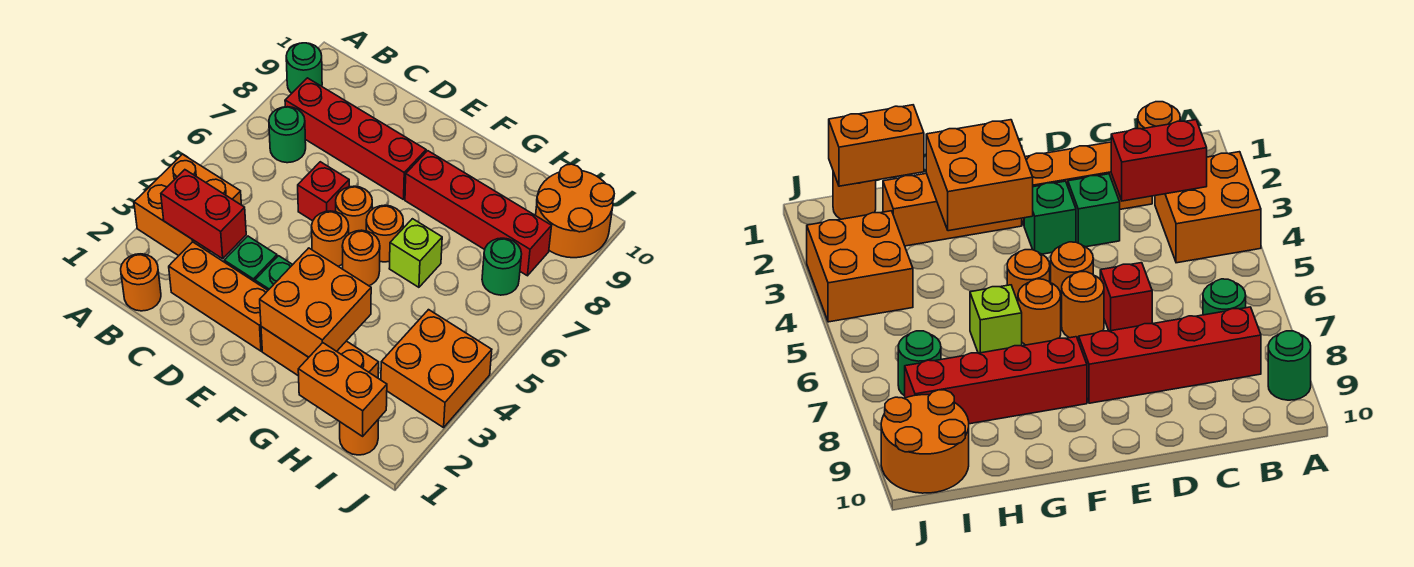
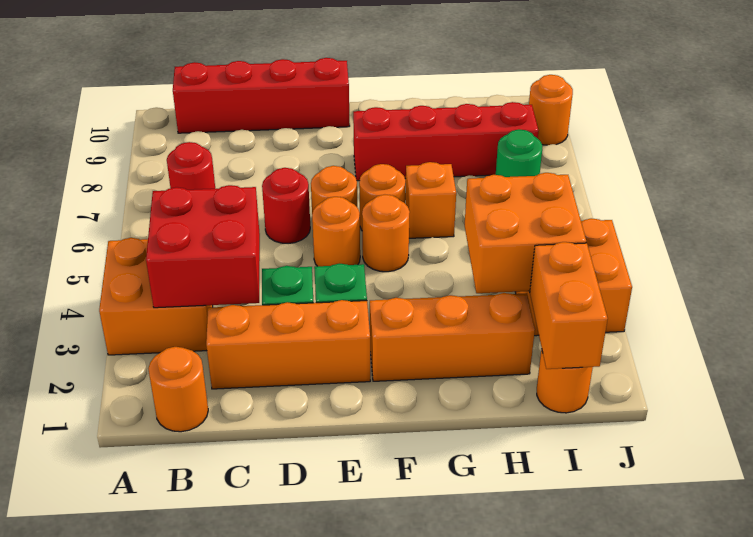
green 1x1 round brick [286,43,322,93] -> none
red 1x2 brick [161,170,246,259] -> red 2x2 brick [146,185,260,308]
green 1x1 round brick [269,107,306,163] -> red 1x1 round brick [167,142,215,190]
red 1x4 brick [285,78,426,200] -> red 1x4 brick moved to [173,58,350,133]
red 1x1 brick [298,162,349,221] -> red 1x1 round brick [262,168,310,244]
orange 2x2 brick [260,248,371,357] -> orange 2x2 brick moved to [465,173,586,293]
lime 1x1 brick [389,219,442,287] -> orange 1x1 brick [405,162,456,238]
orange 1x2 brick [298,343,387,436] -> orange 1x2 brick turned to [530,242,608,369]
orange 2x2 round brick [536,164,614,258] -> orange 1x1 round brick [529,75,573,145]

